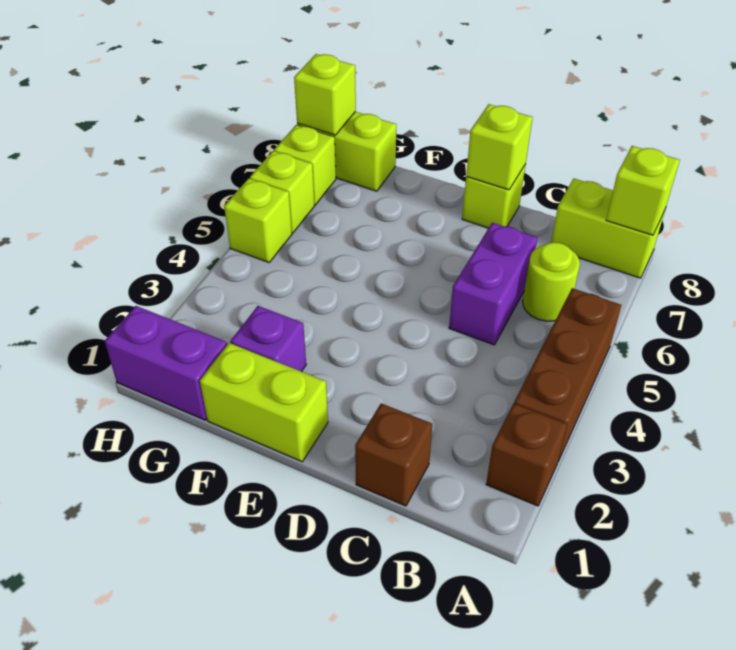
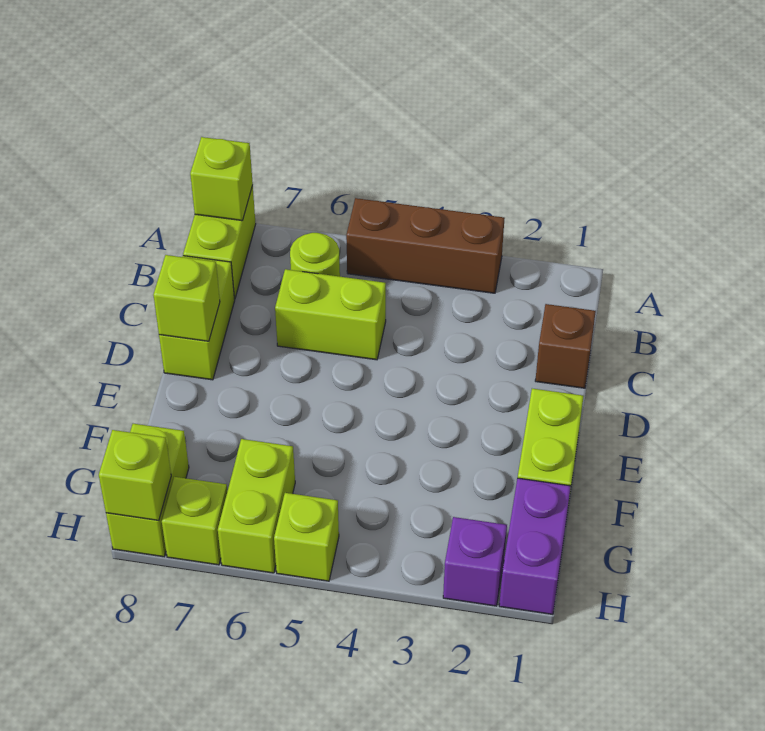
brown 1x1 brick [486,404,567,506] -> none
purple 1x2 brick [449,223,537,345] -> lime 1x2 brick [275,269,386,360]
lime 1x1 brick [462,164,526,228] -> lime 1x2 brick [159,256,235,380]
purple 1x1 brick [230,306,306,372] -> purple 1x1 brick moved to [443,517,507,606]
lime 1x1 brick [250,151,315,233] -> lime 1x2 brick [218,439,295,573]

